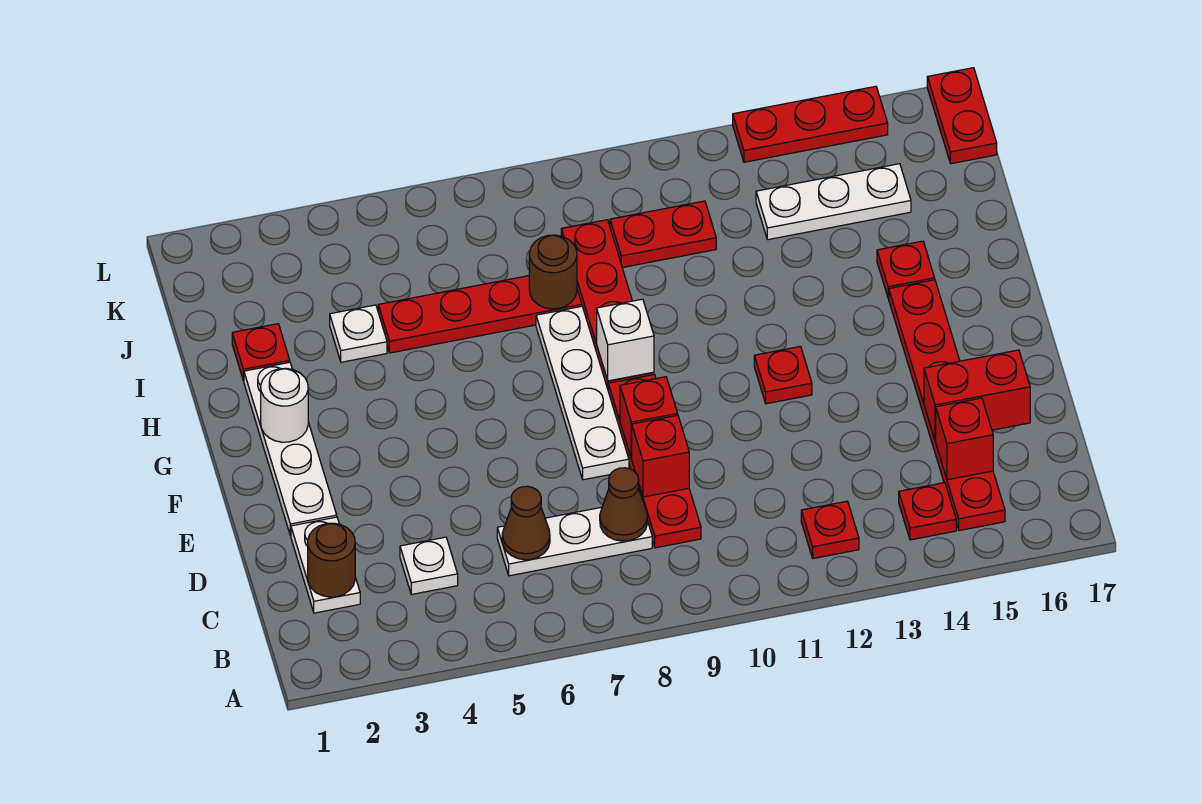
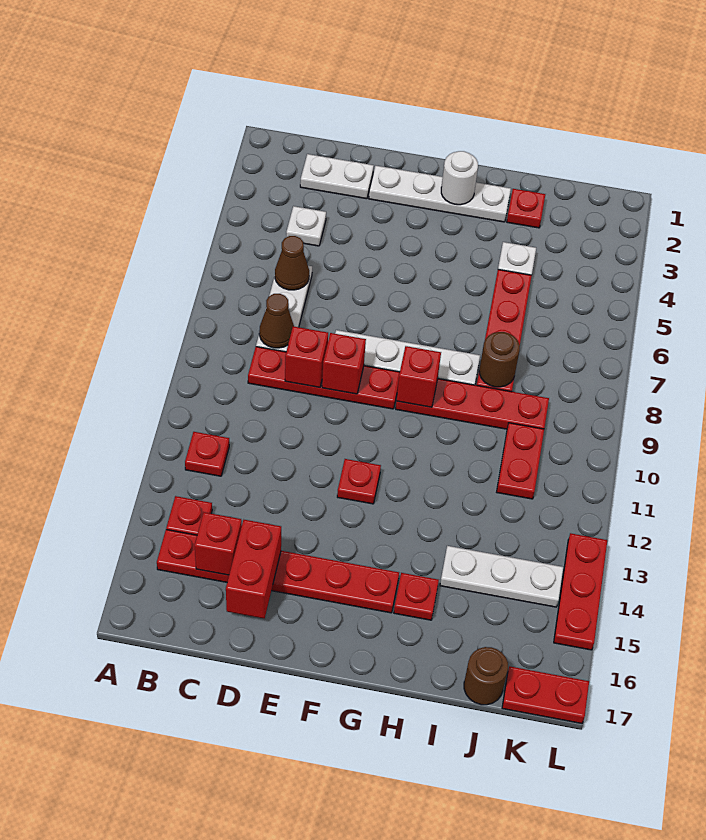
brown 1x1 round brick [308,523,355,597] -> brown 1x1 round brick moved to [464,647,508,705]
white 1x1 brick [597,299,654,381] -> red 1x1 brick [396,346,441,407]
white 1x3 plate [756,164,911,240] -> white 1x3 plate turned to [440,546,563,607]

